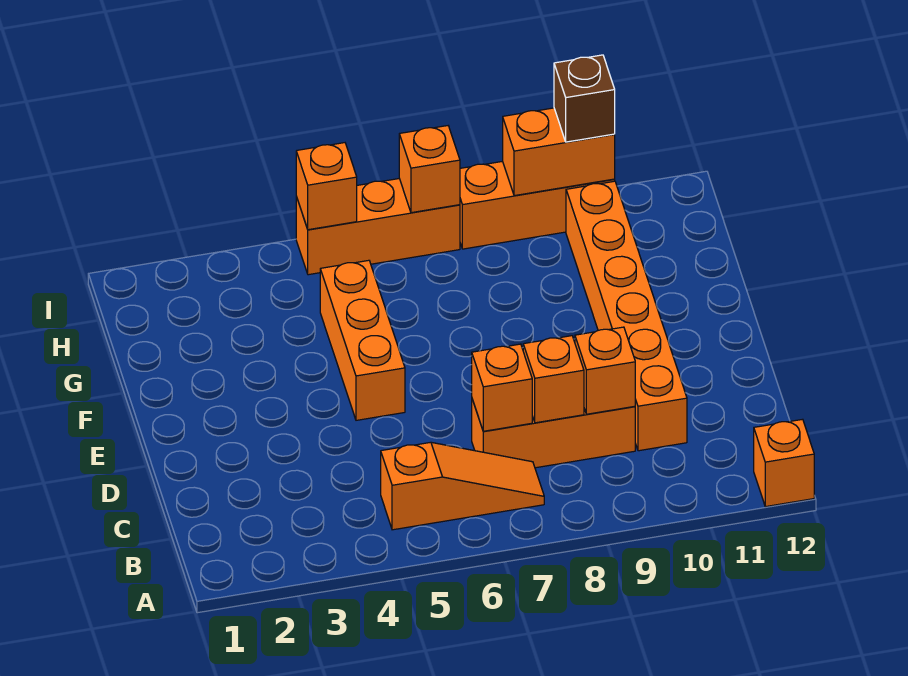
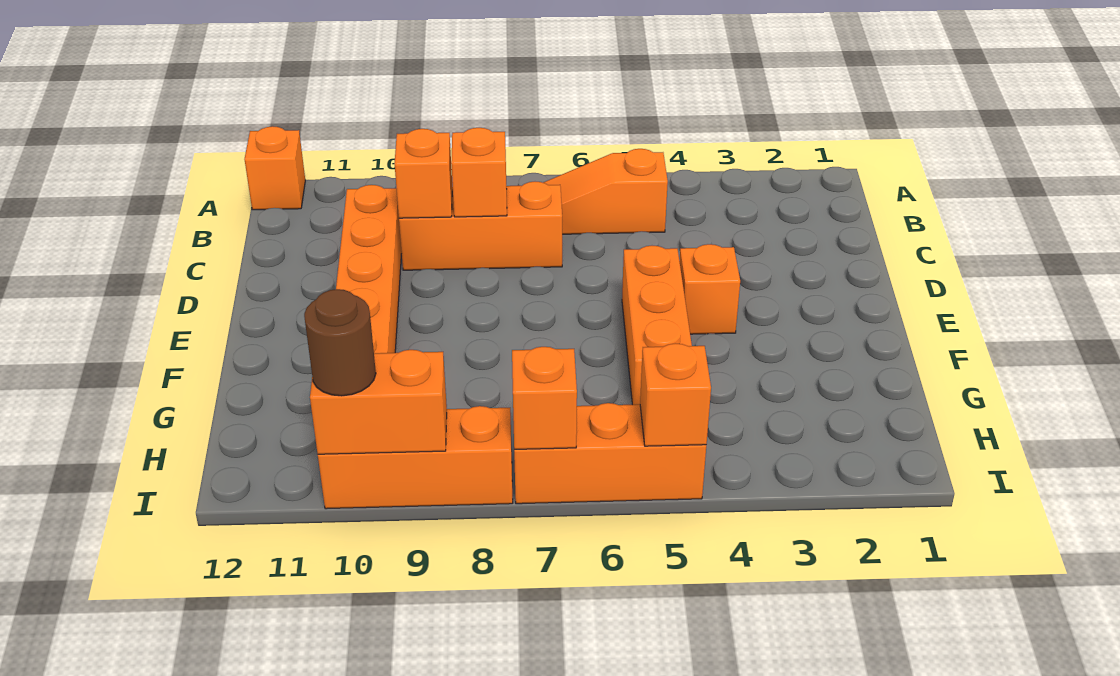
orange 1x1 brick [472,344,532,431] -> orange 1x1 brick moved to [679,244,740,334]
brown 1x1 brick [554,55,615,142] -> brown 1x1 round brick [304,289,376,396]

